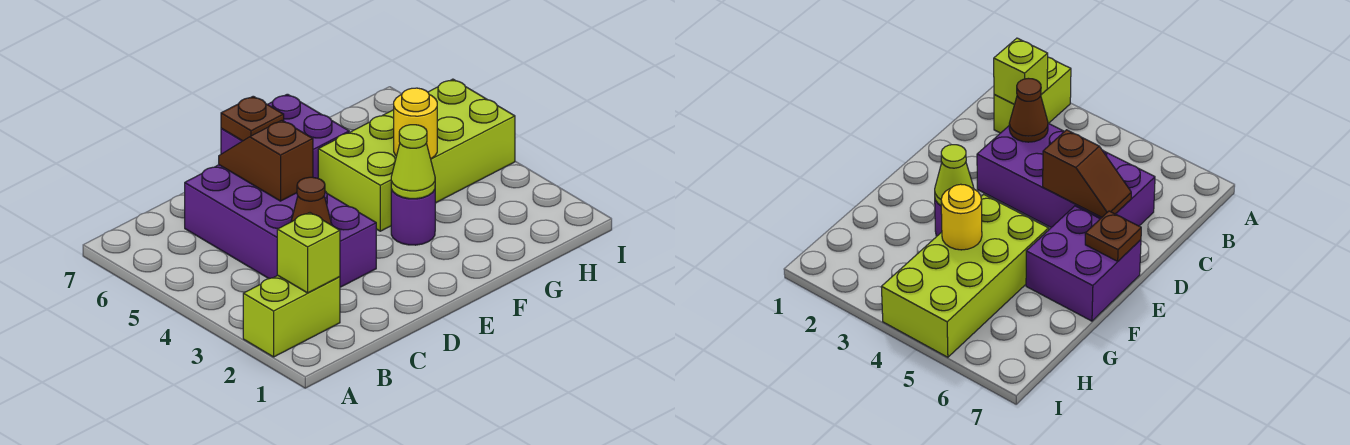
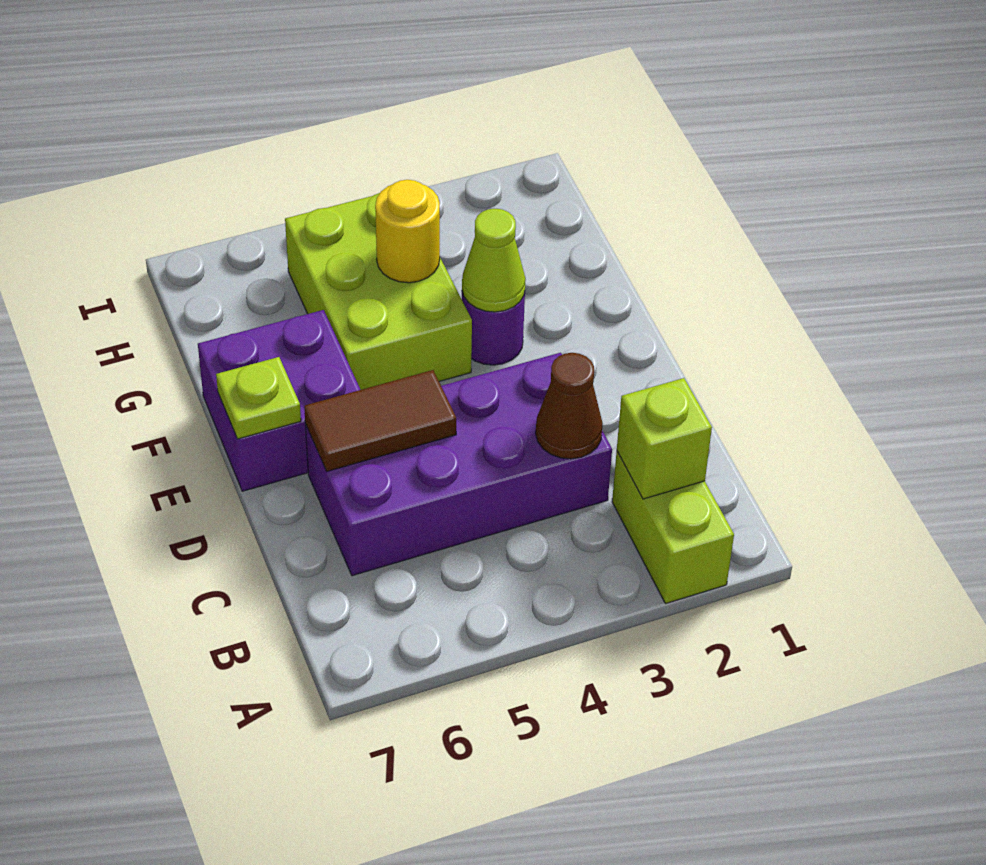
brown 1x2 slope [219,120,313,201] -> brown 1x2 tile [304,370,456,471]
brown 1x1 plate [221,96,284,141] -> lime 1x1 plate [216,357,301,439]
lime 2x4 brick [318,79,515,231] -> lime 2x3 brick [285,193,472,390]

